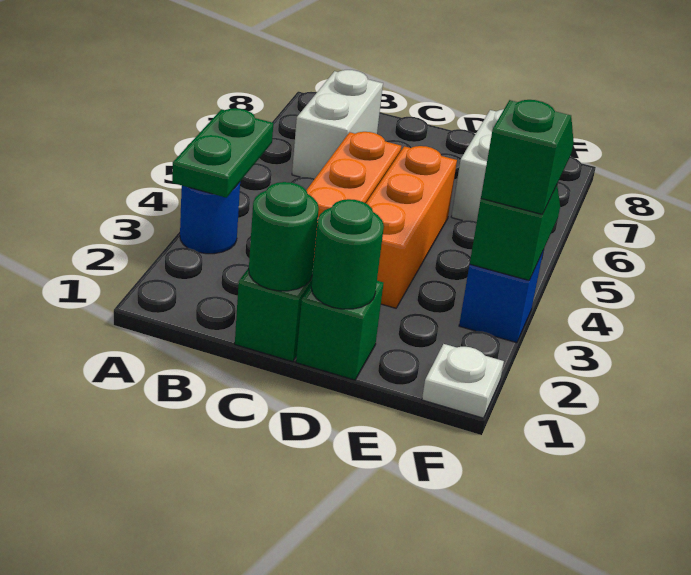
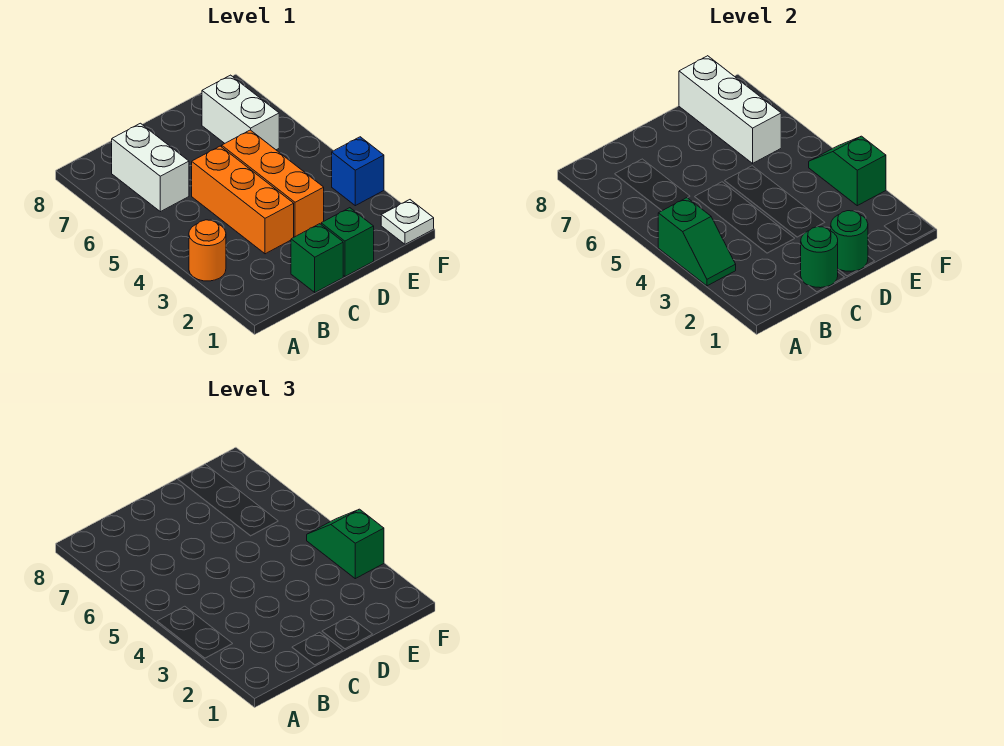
blue 1x1 round brick [180,182,240,254] -> orange 1x1 round brick [189,220,226,281]
green 1x2 plate [172,108,273,198] -> green 1x2 slope [658,198,736,286]
none -> white 1x3 brick [679,56,781,163]

